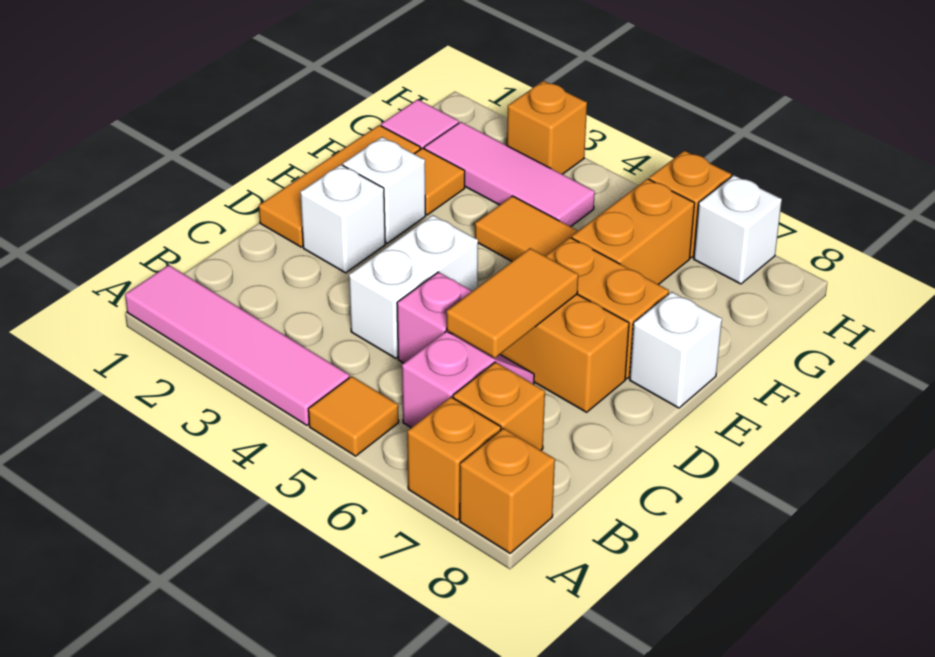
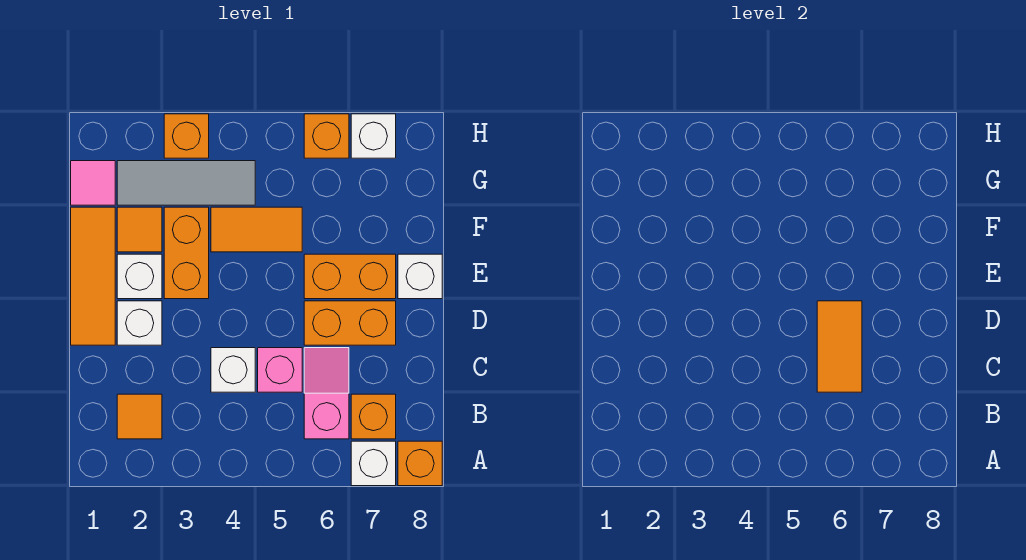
pink 1x4 tile [125,265,349,425] -> none
orange 1x1 tile [308,376,399,456] -> orange 1x1 tile moved to [117,394,162,439]
orange 1x1 brick [407,397,501,520] -> white 1x1 brick [351,441,396,486]
white 1x2 brick [349,215,478,358] -> white 1x1 brick [211,348,255,392]
orange 1x2 brick [572,179,695,285] -> orange 1x2 brick moved to [164,207,209,299]
pink 1x3 tile [424,122,595,227] -> grey 1x3 tile [117,161,255,205]

